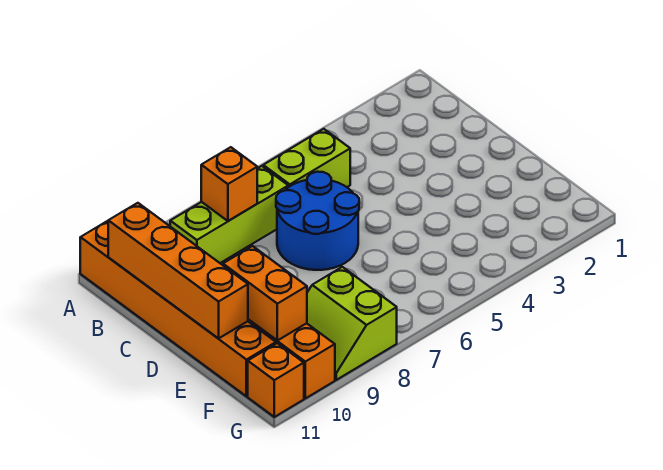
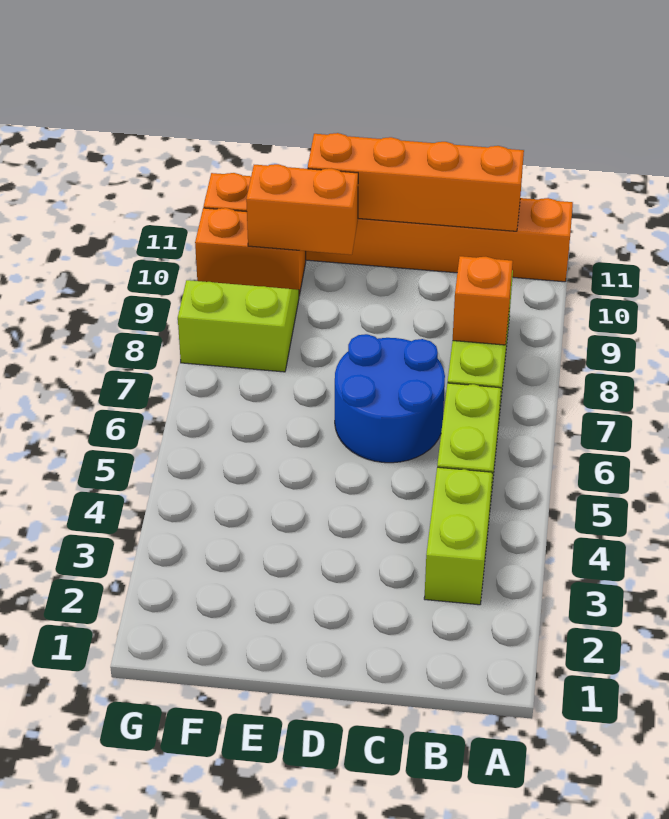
none -> lime 1x2 brick [424,467,493,605]

